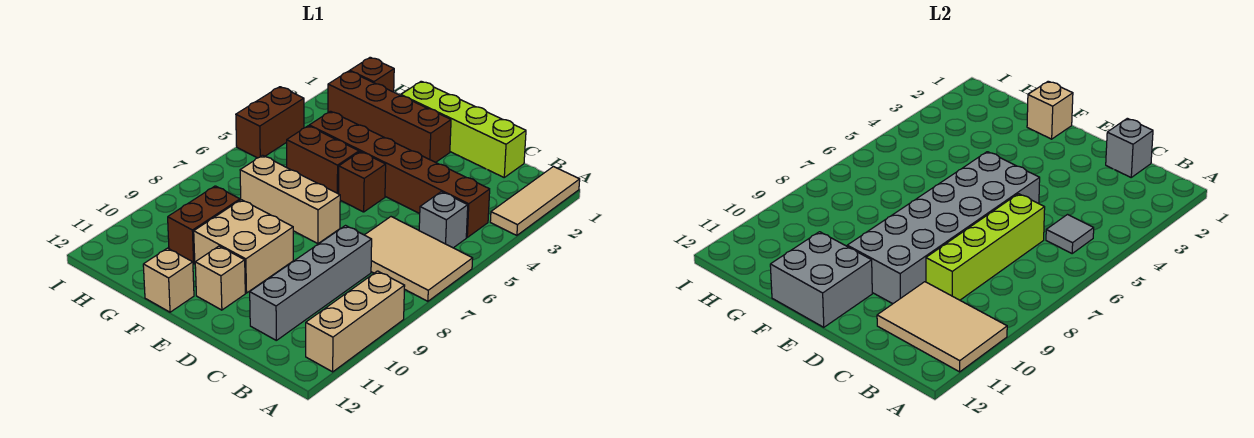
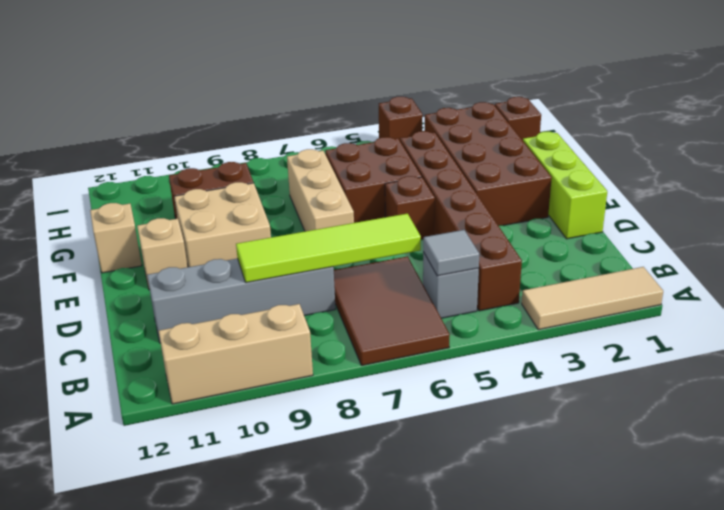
tan 2x3 tile [365,217,473,301] -> brown 2x3 tile [334,256,450,365]
tan 2x3 tile [877,282,1007,372] -> none
lime 1x4 brick [401,81,526,177] -> lime 1x3 brick [523,132,607,239]
grey 1x1 brick [1106,118,1153,177] -> none
lime 1x4 brick [926,194,1045,300] -> lime 1x4 tile [236,214,421,283]
grey 2x6 brick [847,152,1040,304] -> none
brown 1x4 brick [328,71,451,162] -> brown 2x4 brick [425,102,552,226]
grey 2x2 brick [770,232,872,327] -> none
tan 1x1 brick [1027,81,1073,139] -> none
brown 1x2 brick [287,126,359,194] -> brown 2x2 brick [325,137,422,223]
brown 1x2 brick [236,87,304,158] -> brown 1x1 brick [379,97,423,140]

